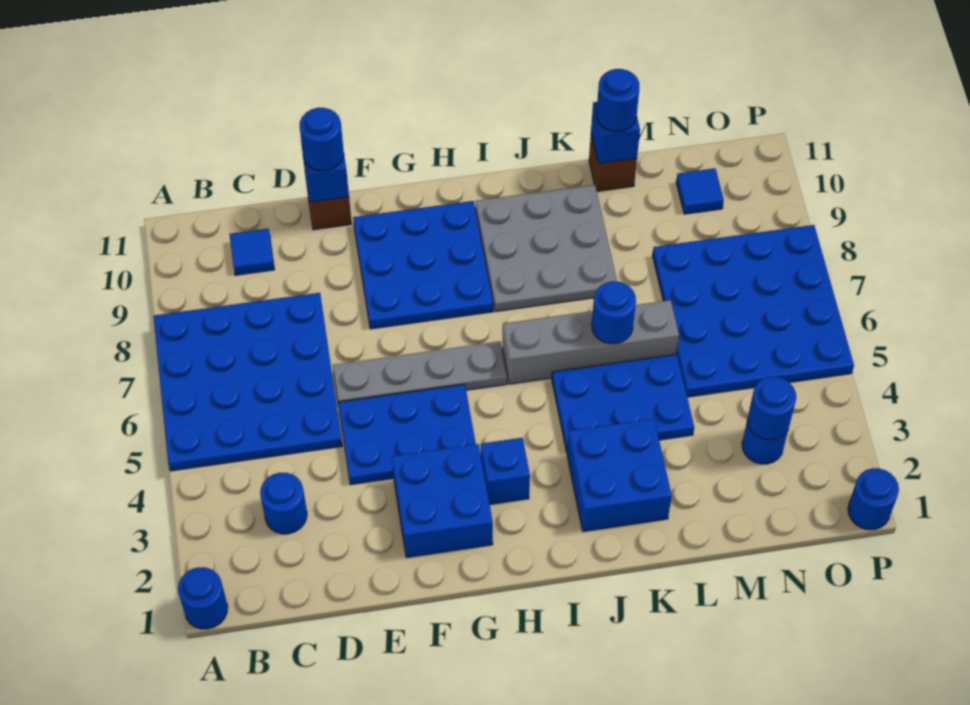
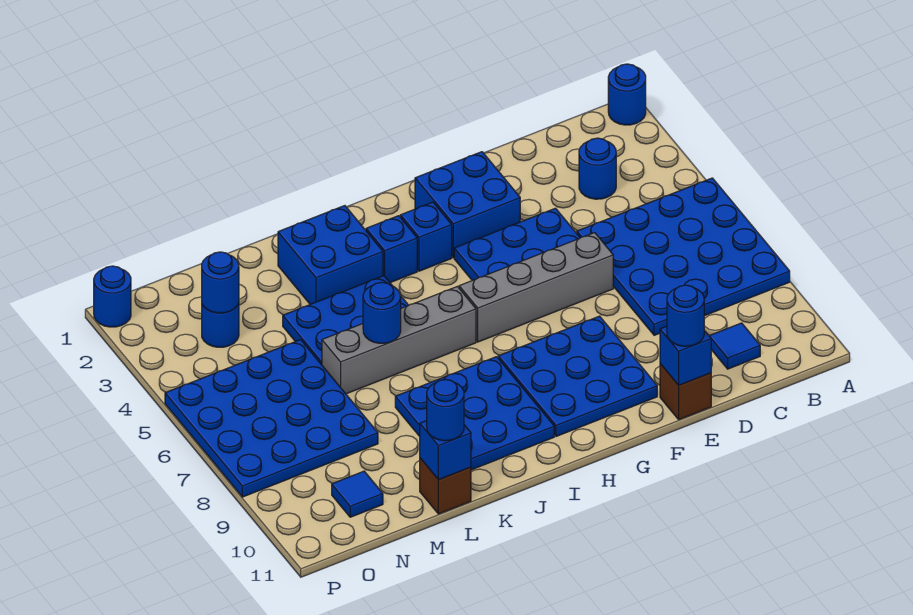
grey 1x4 plate [333,341,507,402] -> grey 1x4 brick [459,233,613,342]
none -> blue 1x1 brick [366,216,417,283]
grey 3x3 plate [476,185,617,311] -> blue 3x3 plate [395,357,554,470]

